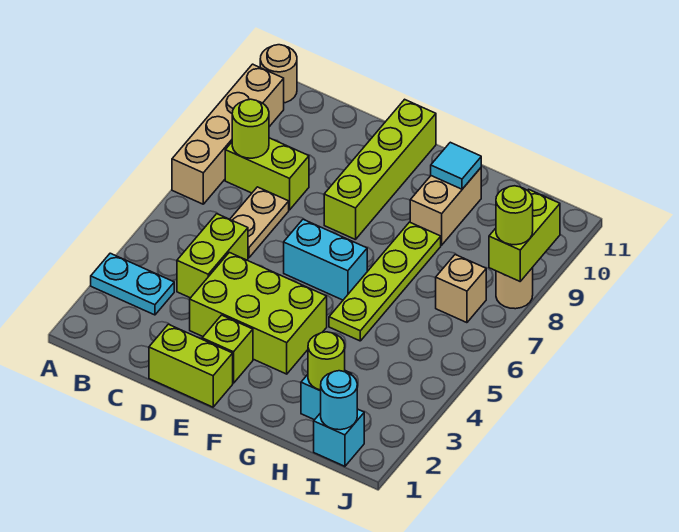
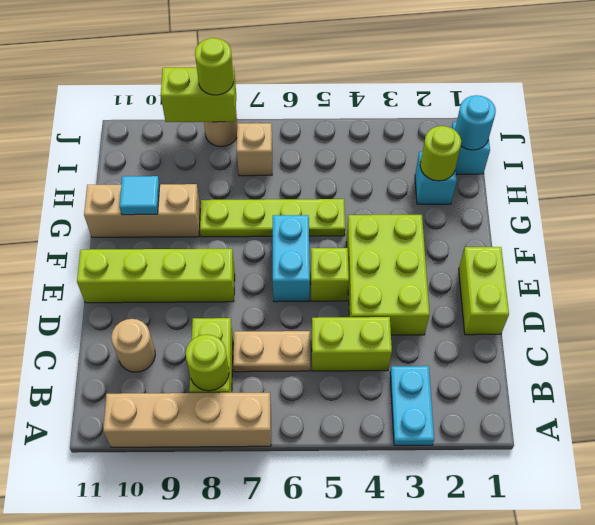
tan 1x1 round brick [260,45,297,103] -> tan 1x1 round brick moved to [111,319,155,372]
lime 1x1 brick [202,315,253,383] -> lime 1x1 brick moved to [311,248,349,301]
tan 1x2 brick [410,168,481,245] -> tan 1x3 brick [84,184,200,237]

